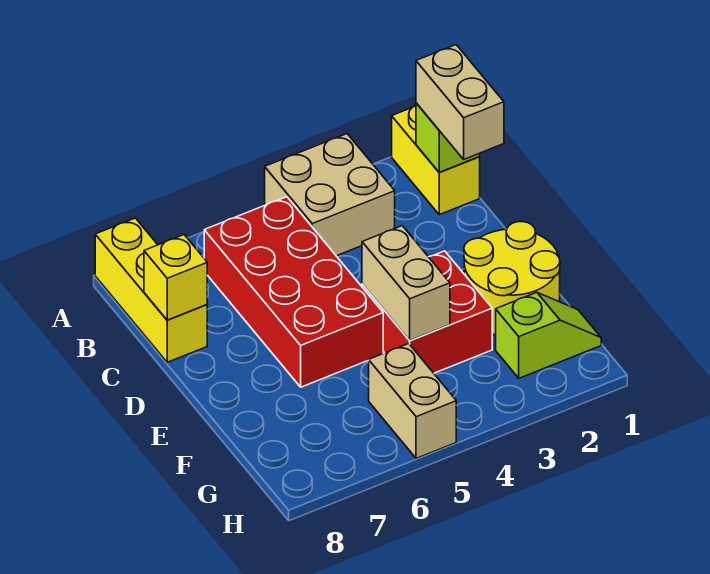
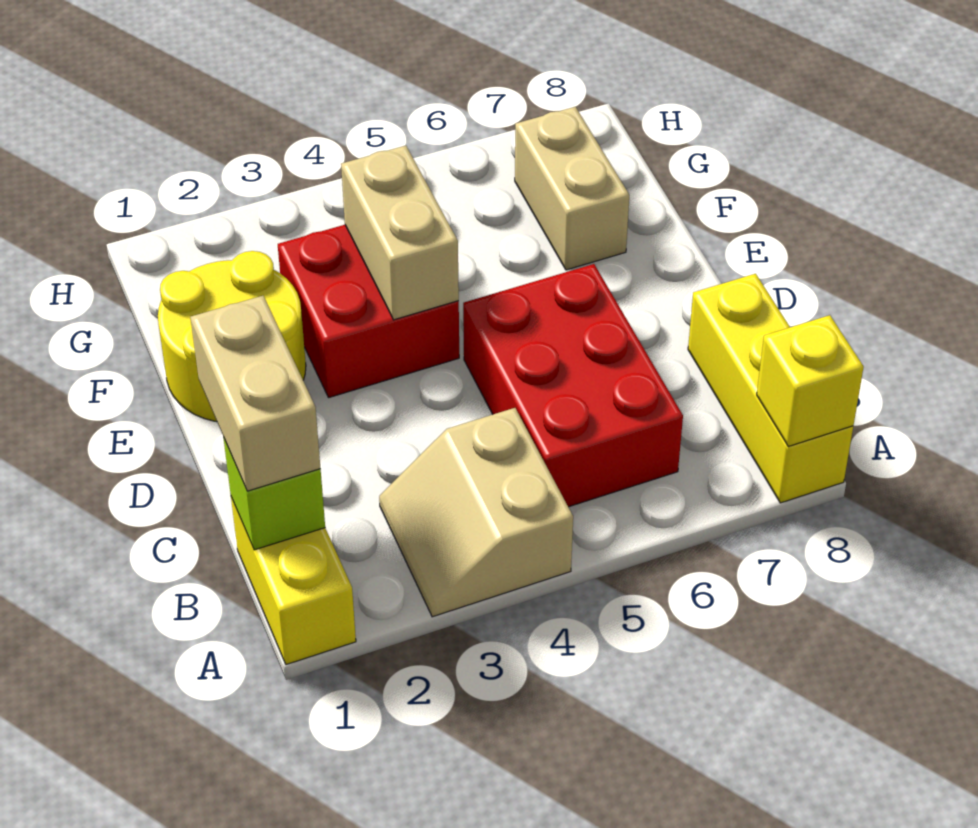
tan 2x2 brick [265,134,395,256] -> tan 2x2 slope [379,408,573,617]
red 2x4 brick [204,197,383,387] -> red 2x3 brick [463,264,683,507]
yellow 1x1 brick [144,235,207,320] -> yellow 1x1 brick moved to [757,315,864,446]
lime 1x2 slope [496,292,601,378] -> none
tan 1x2 brick [369,344,456,458] -> tan 1x2 brick moved to [515,107,629,270]

